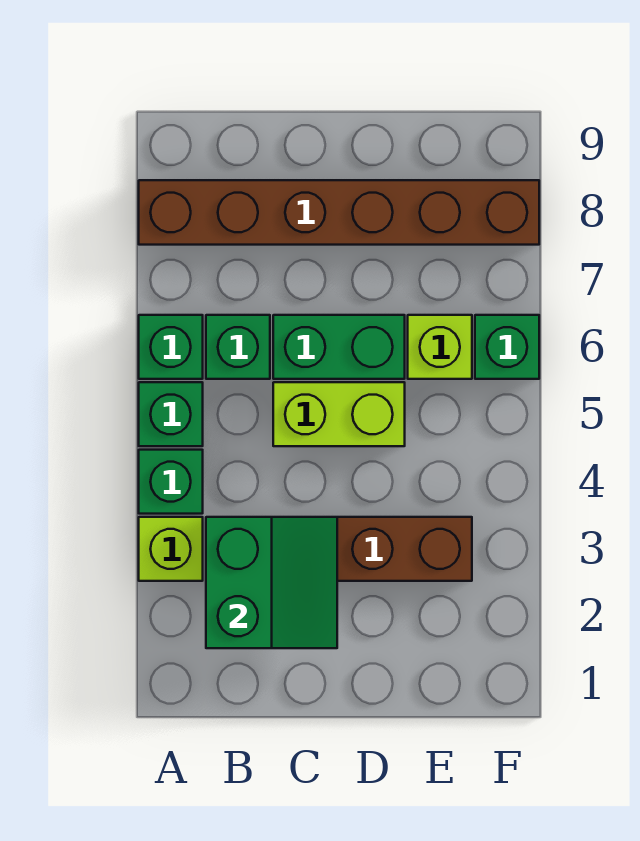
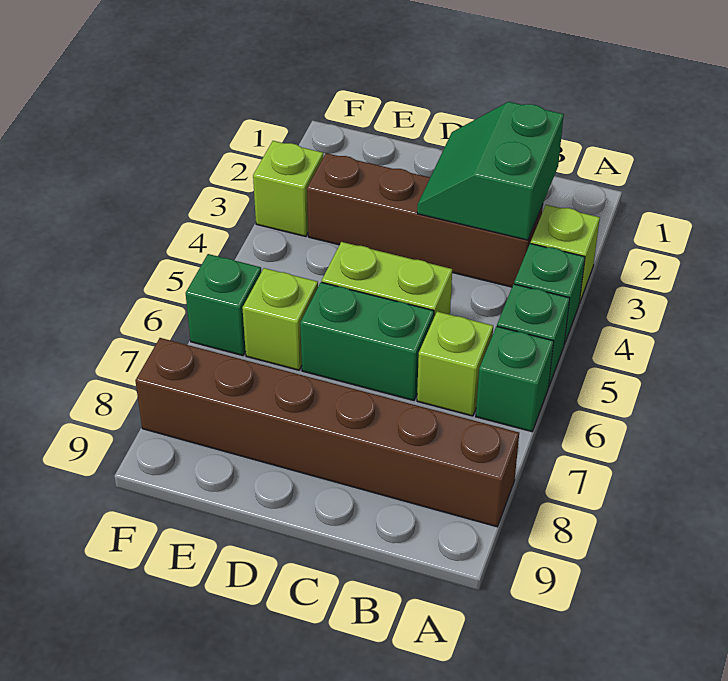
green 1x1 brick [206,315,270,379] -> lime 1x1 brick [417,312,493,416]
none -> lime 1x1 brick [253,141,323,236]

